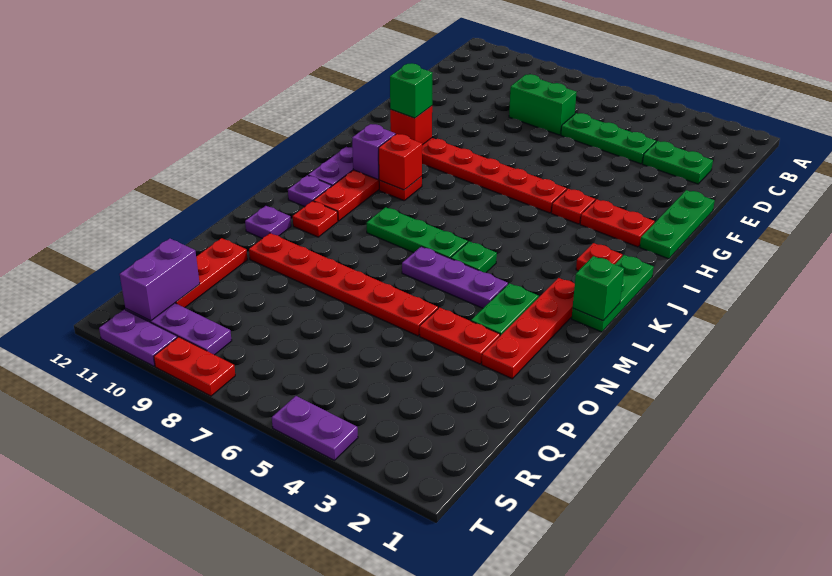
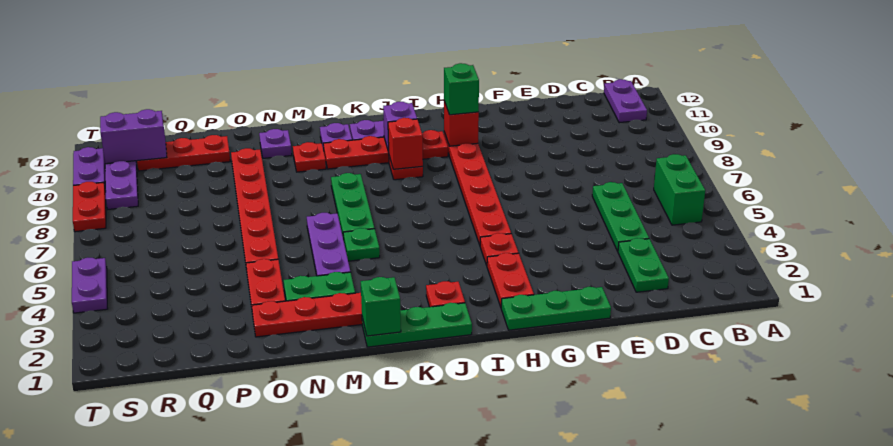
none -> purple 1x2 plate [604,79,647,123]
green 1x2 brick [509,74,576,135] -> green 1x2 brick moved to [654,154,705,225]

